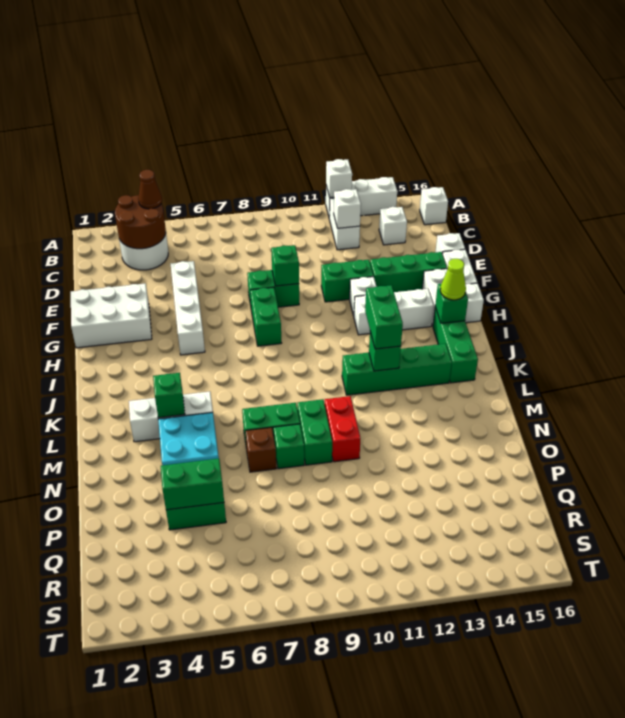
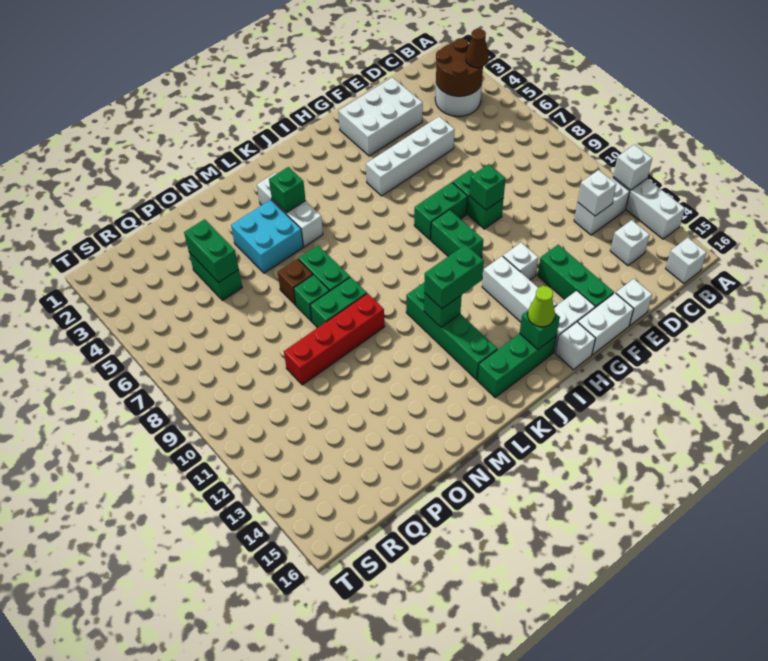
white 2x3 brick [71,283,152,348] -> white 2x3 brick turned to [339,77,423,156]
green 1x2 brick [321,260,374,302] -> green 1x2 brick moved to [431,210,483,258]
red 1x2 brick [325,396,360,462] -> red 1x4 brick [284,293,385,385]

